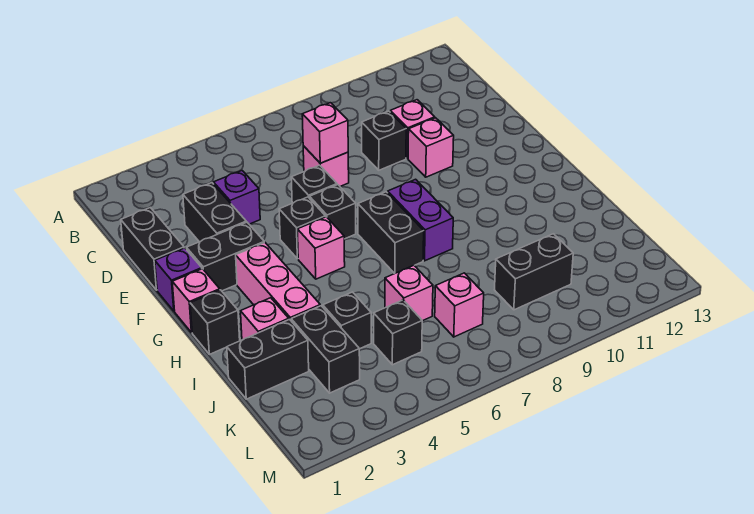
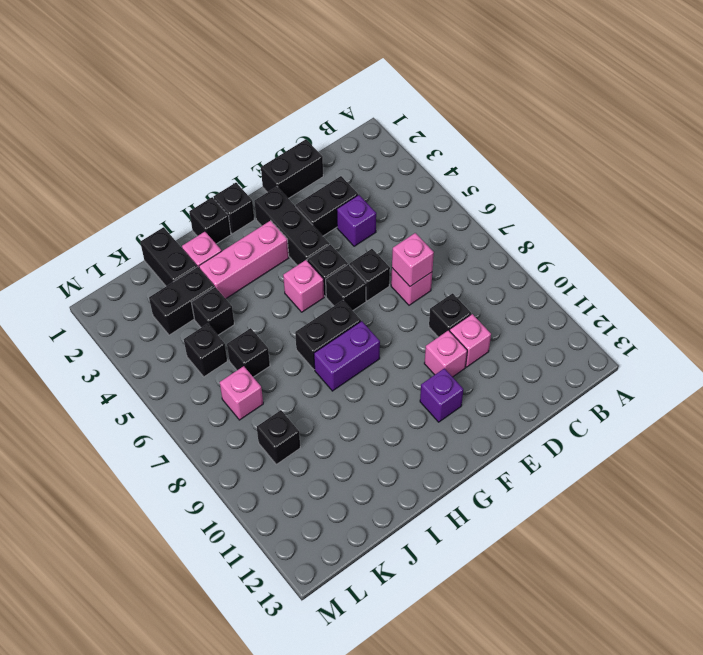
purple 1x1 brick [155,248,202,311] -> purple 1x1 brick moved to [420,368,463,422]
black 1x2 brick [187,222,264,291] -> black 1x3 brick [254,187,329,265]
pink 1x1 brick [172,269,220,333] -> black 1x1 brick [214,183,254,234]
pink 1x1 brick [385,265,433,321] -> black 1x1 brick [227,328,270,377]
black 1x2 brick [494,234,573,310] -> black 1x1 brick [257,410,300,464]

